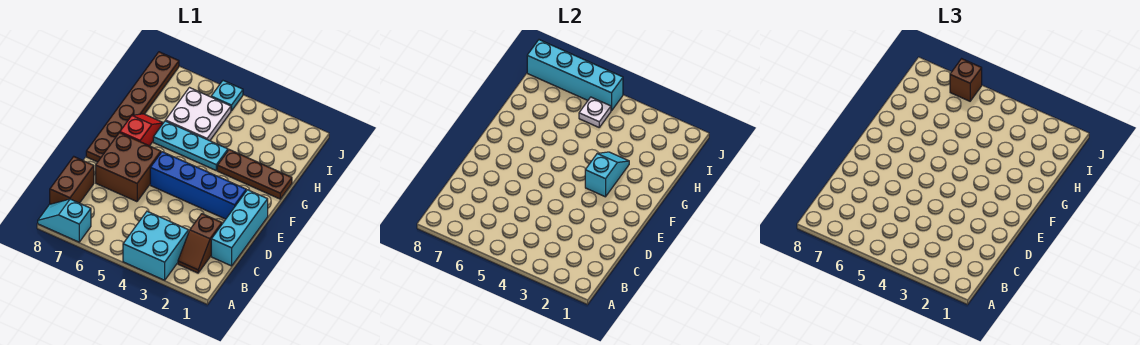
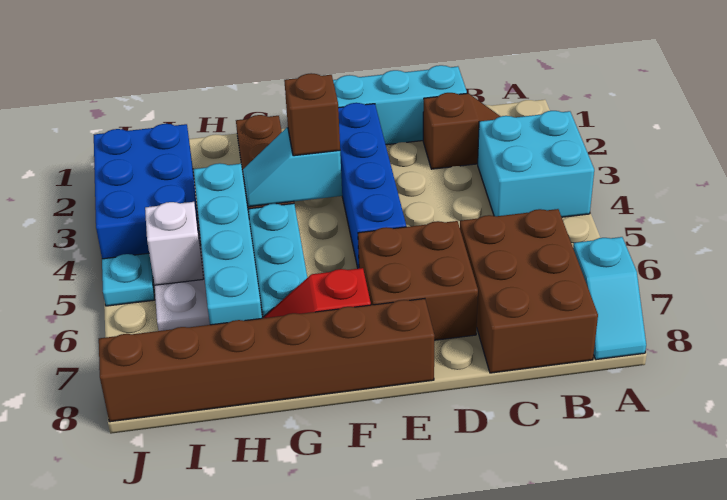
brown 1x2 brick [50,157,94,204] -> brown 2x3 brick [460,209,598,373]
brown 1x6 plate [86,52,179,162] -> brown 1x6 brick [99,299,435,422]
none -> blue 2x3 brick [94,124,201,259]
white 1x1 plate [579,97,611,127] -> white 1x1 brick [145,202,203,285]
cyan 1x4 brick [527,40,623,111] -> cyan 1x4 brick moved to [193,163,262,325]
brown 1x1 brick [950,59,982,101] -> brown 1x1 brick moved to [284,73,340,156]

